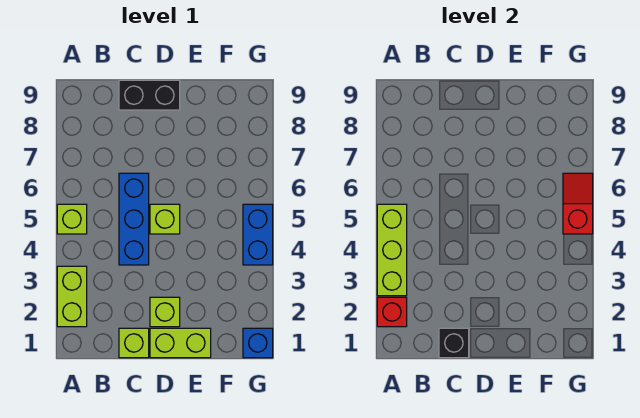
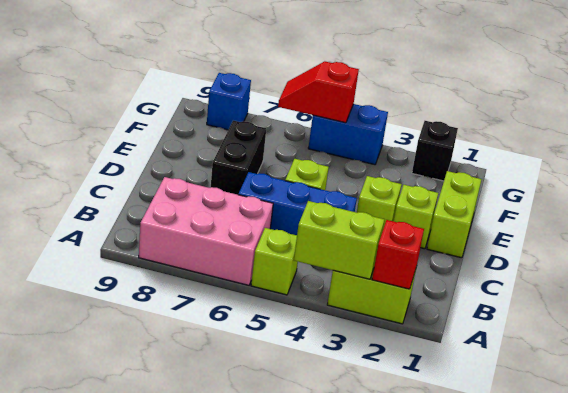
lime 1x3 brick [377,204,407,296] -> lime 1x2 brick [294,201,384,279]
none -> pink 2x3 brick [139,177,273,285]
lime 1x1 brick [119,328,149,358] -> lime 1x1 brick moved to [357,176,402,229]
black 1x1 brick [439,328,469,358] -> black 1x1 brick moved to [412,121,458,181]
black 1x2 brick [119,80,180,110] -> black 1x2 brick moved to [211,121,266,195]
blue 1x1 brick [243,328,273,358] -> blue 1x1 brick moved to [207,73,251,130]

